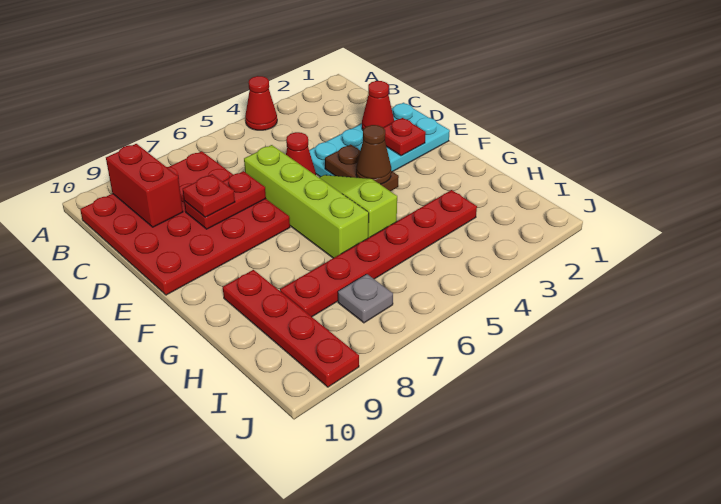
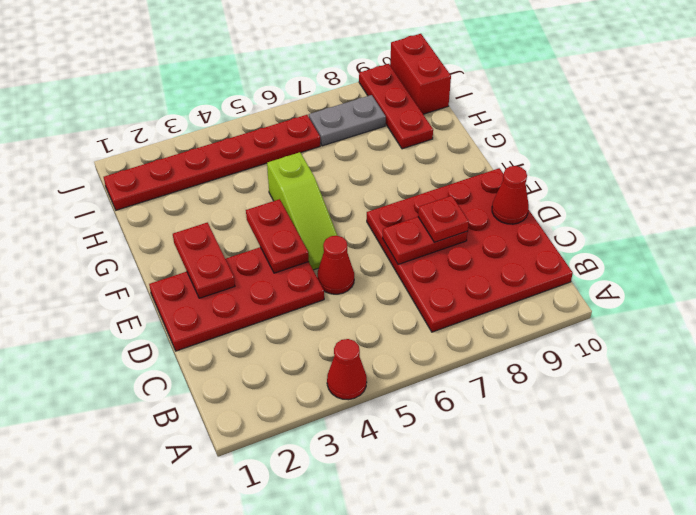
red 1x2 brick [106,144,183,227] -> red 1x2 brick moved to [390,34,451,114]
cyan 2x4 plate [309,103,450,177] -> red 2x4 plate [149,247,324,351]
red 1x1 cone [362,81,394,130] -> red 1x1 cone moved to [492,166,529,224]
lime 1x4 brick [244,145,369,258] -> none
red 1x1 plate [384,118,426,156] -> red 1x2 plate [173,223,235,298]
brown 1x2 plate [325,144,399,191] -> red 1x2 plate [246,199,309,273]
brown 1x1 cone [356,125,391,184] -> none
red 1x4 plate [223,270,359,387] -> red 1x3 plate [359,64,433,149]
red 1x6 plate [280,190,477,317] -> red 1x6 plate moved to [104,115,320,210]
grey 1x1 plate [338,274,393,323] -> grey 1x2 plate [309,95,386,146]

